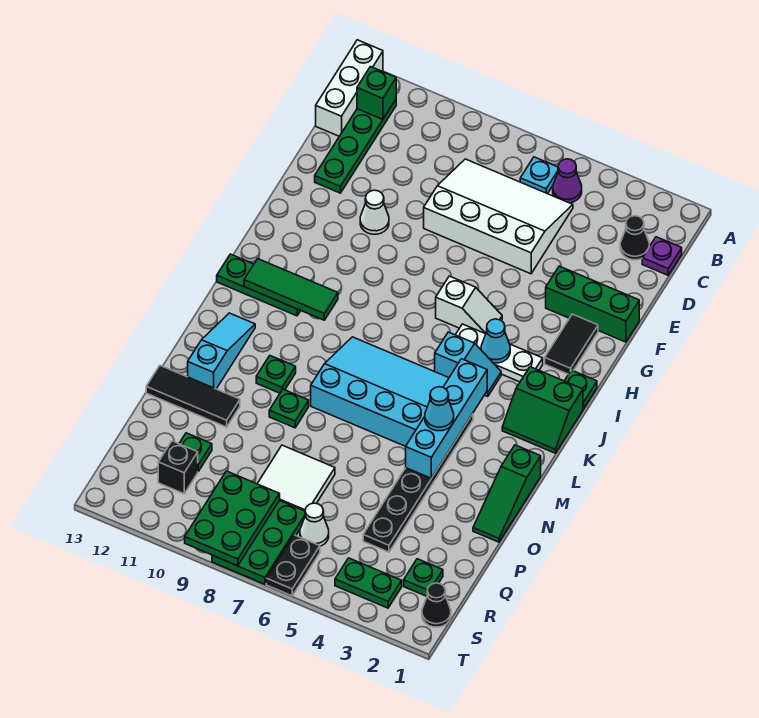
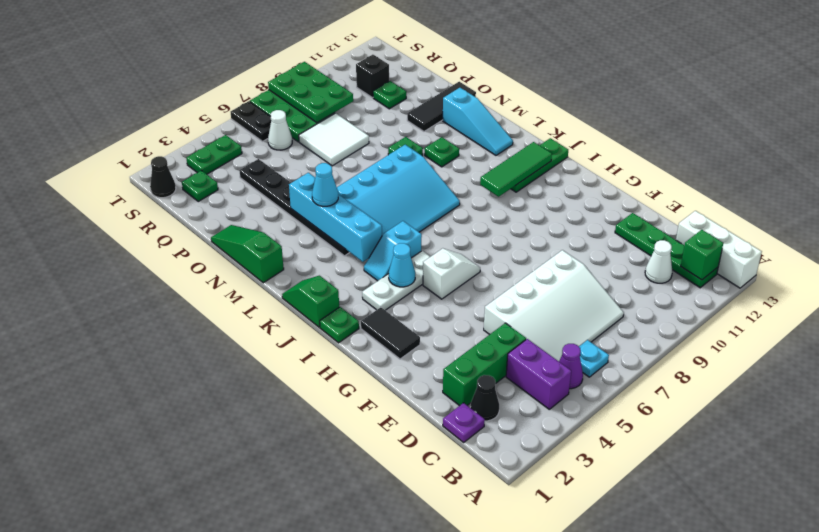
none -> purple 1x2 brick [506,339,571,409]
green 1x3 brick [546,266,639,342] -> green 1x3 brick moved to [443,323,526,406]
white 1x1 cone [360,190,389,234] -> white 1x1 cone moved to [645,240,672,283]
white 1x2 slope [436,276,502,334] -> white 1x2 slope turned to [423,248,480,299]
green 2x2 slope [502,367,583,453] -> green 1x2 slope [282,275,339,327]

